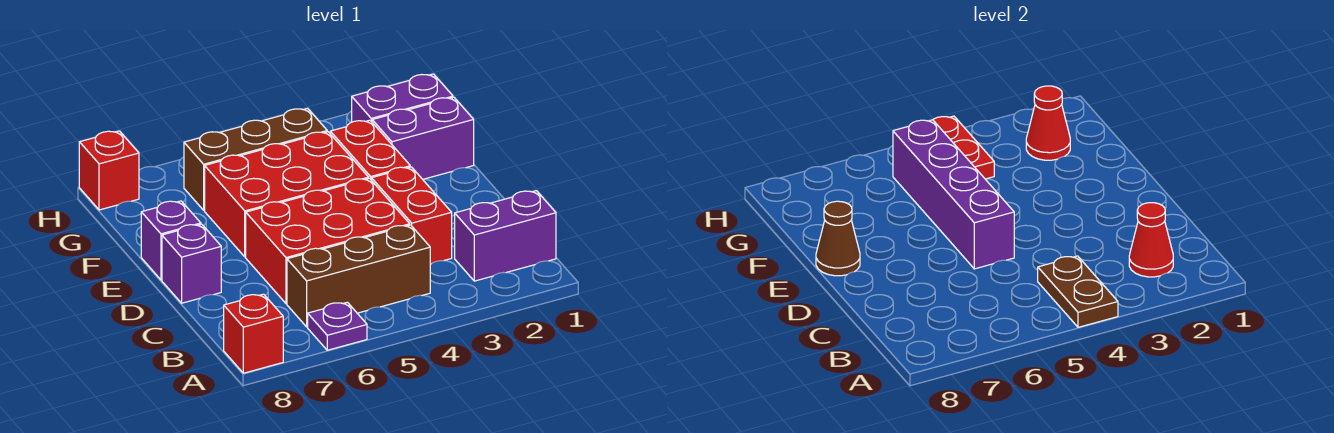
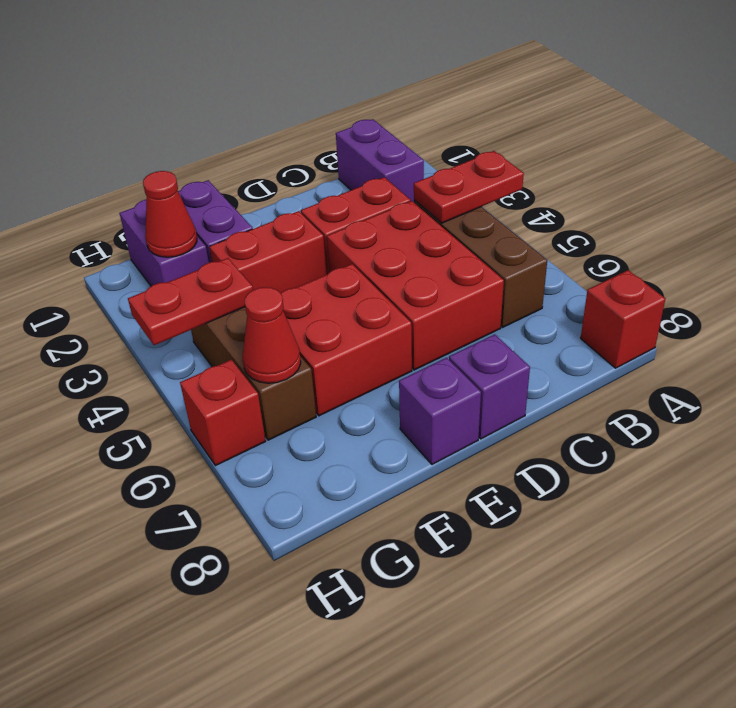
brown 1x2 plate [1038,256,1118,327] -> red 1x2 plate [414,151,524,223]
purple 1x1 plate [308,302,367,350] -> none
red 1x1 cone [1129,203,1173,277] -> red 1x1 cone moved to [243,287,301,383]
purple 1x4 brick [893,120,1014,269] -> none
red 2x3 brick [205,132,369,257] -> red 2x2 brick [281,264,412,416]
brown 1x1 cone [816,201,860,276] -> none
red 1x1 brick [79,131,139,210] -> red 1x1 brick moved to [180,360,266,466]

